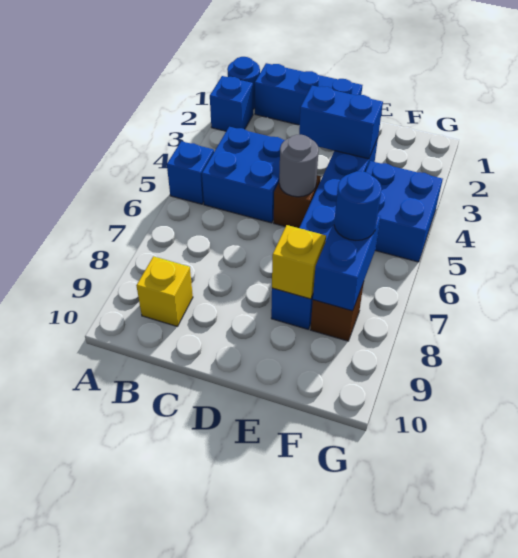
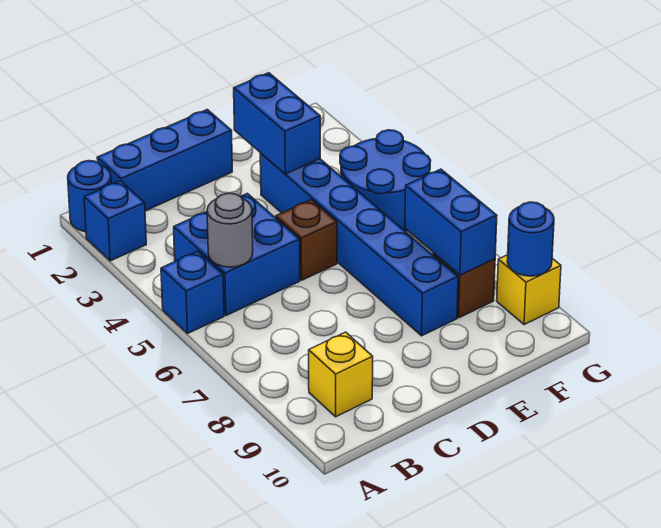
blue 1x2 brick [299,86,383,159] -> blue 1x2 brick turned to [234,73,320,174]
grey 1x1 round brick [279,135,319,197] -> grey 1x1 round brick moved to [207,193,253,267]
yellow 1x1 brick [272,225,326,299] -> yellow 1x1 brick moved to [497,255,561,325]
blue 2x2 brick [366,161,443,262] -> blue 2x2 round brick [340,130,431,232]
blue 1x1 round brick [334,171,382,240] -> blue 1x1 round brick moved to [507,202,554,276]

